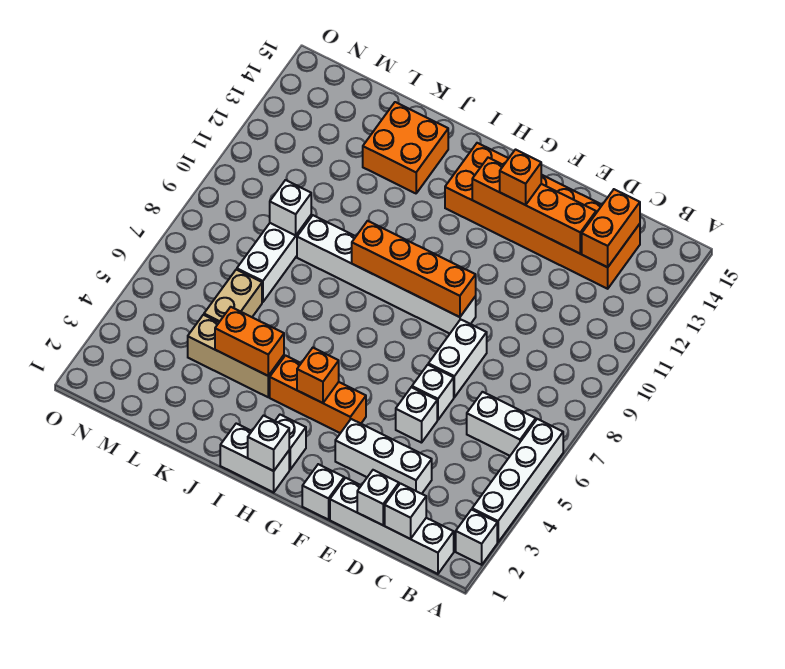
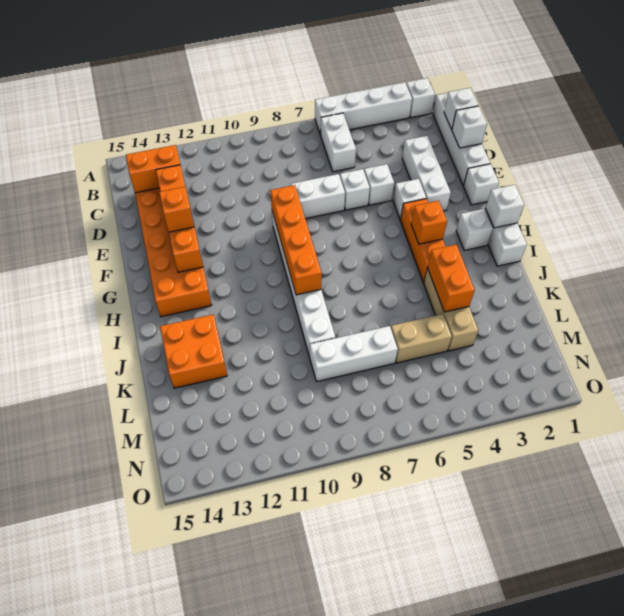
white 1x1 brick [270,180,311,236] -> white 1x1 brick moved to [393,179,426,220]

